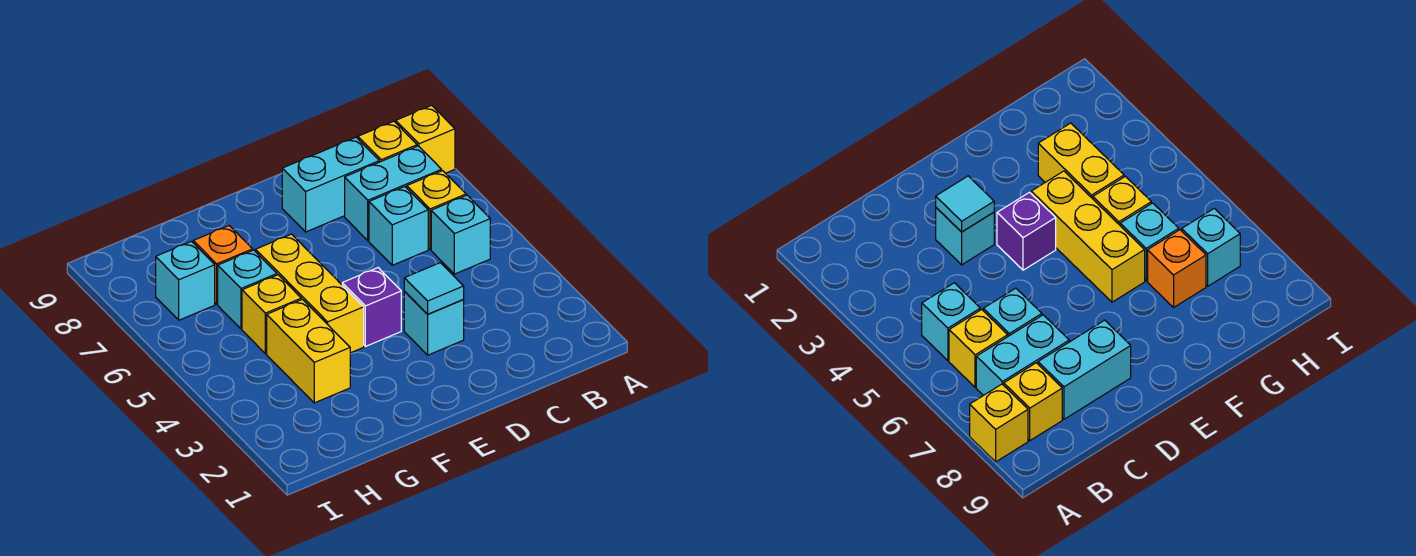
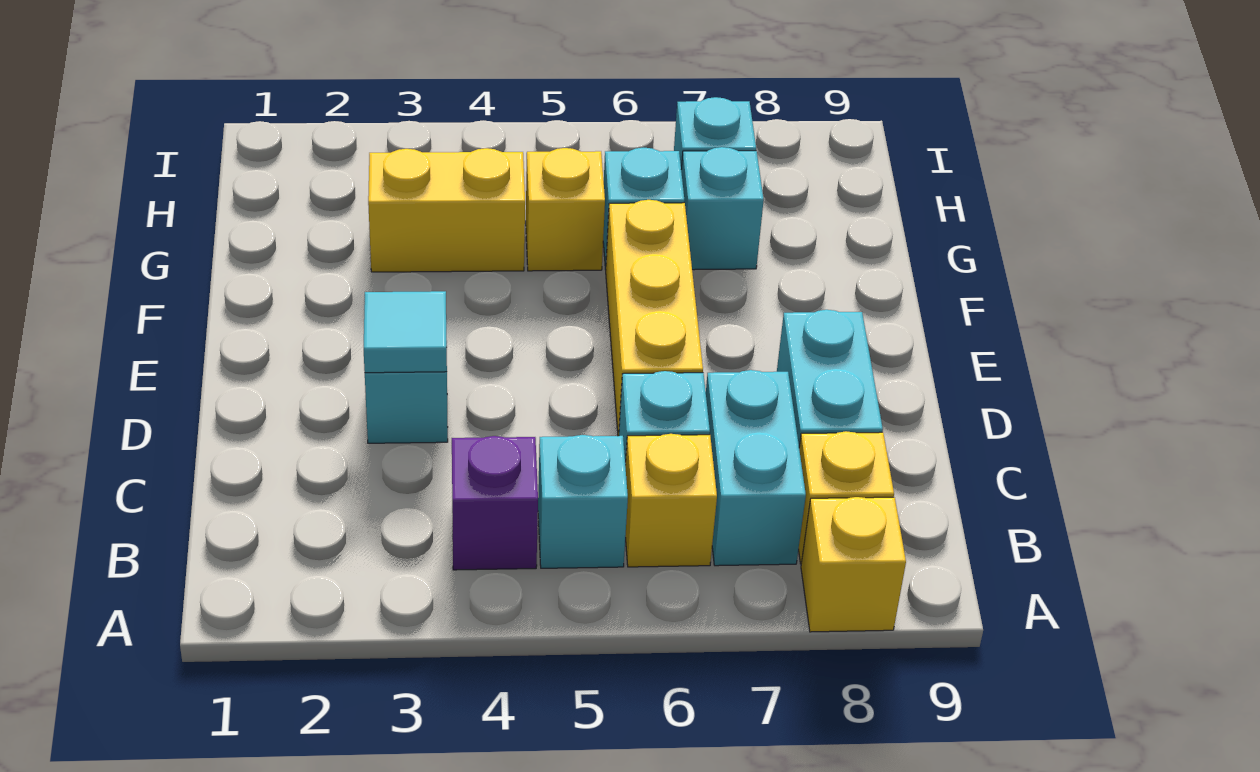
purple 1x1 brick [342,268,401,346] -> purple 1x1 brick moved to [452,436,538,570]
yellow 1x3 brick [256,234,364,353] -> yellow 1x3 brick turned to [606,200,703,436]
orange 1x1 brick [193,226,253,304] -> cyan 1x1 brick [681,147,764,270]

